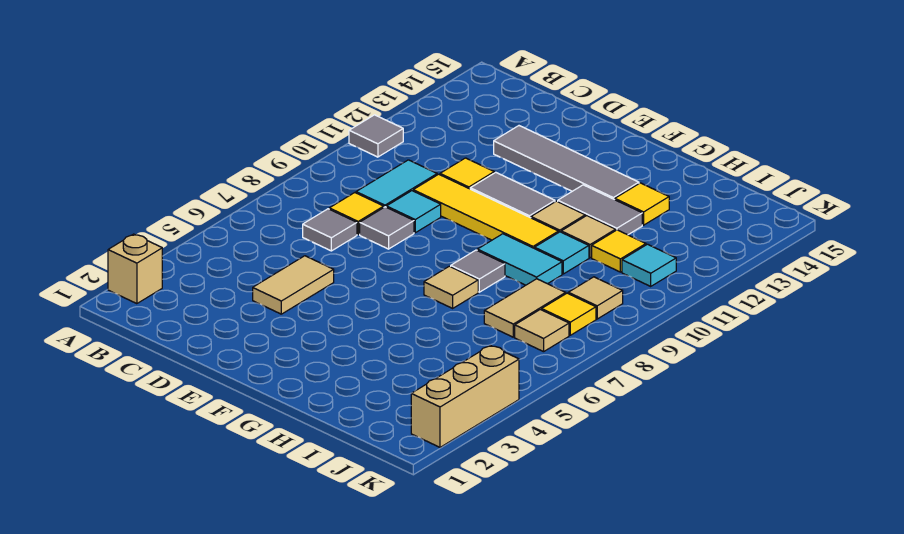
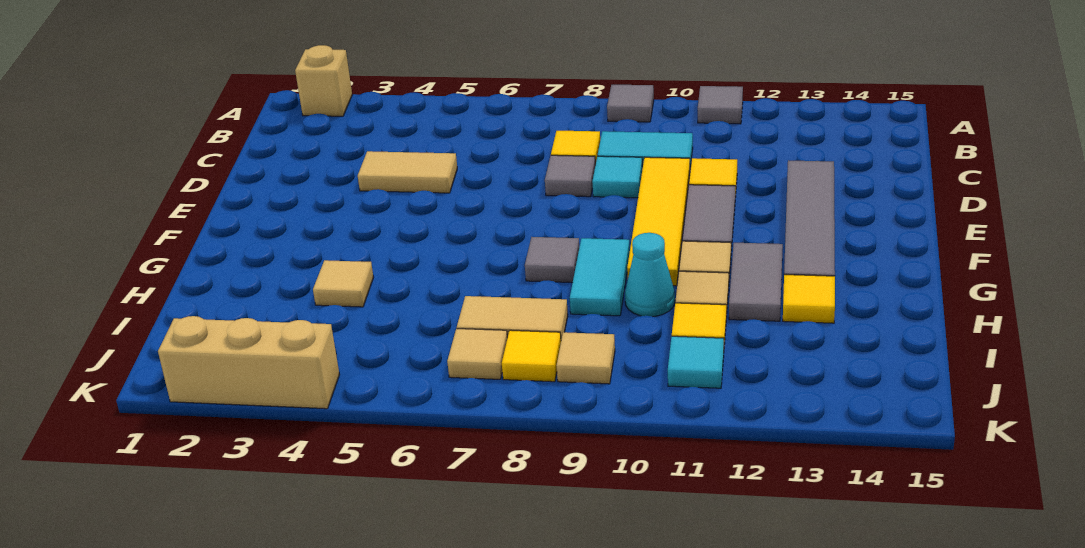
grey 1x1 tile [303,209,357,251] -> grey 1x1 tile moved to [607,85,654,122]
tan 1x1 tile [424,266,478,308] -> tan 1x1 tile moved to [313,260,373,307]
cyan 1x1 tile [534,232,589,274] -> cyan 1x1 cone [625,233,675,317]

